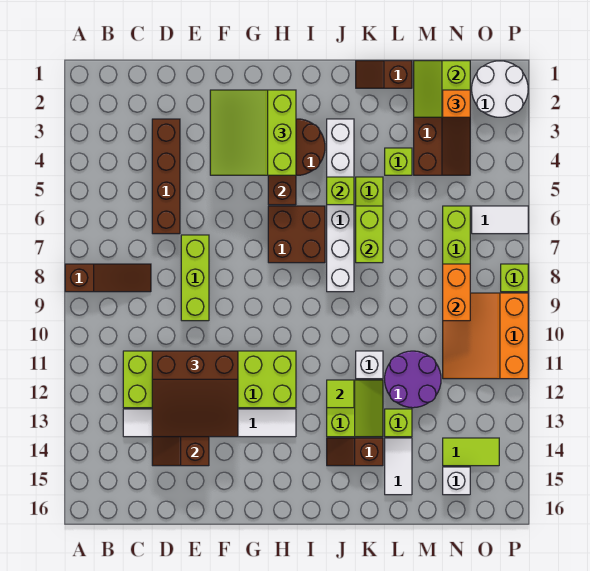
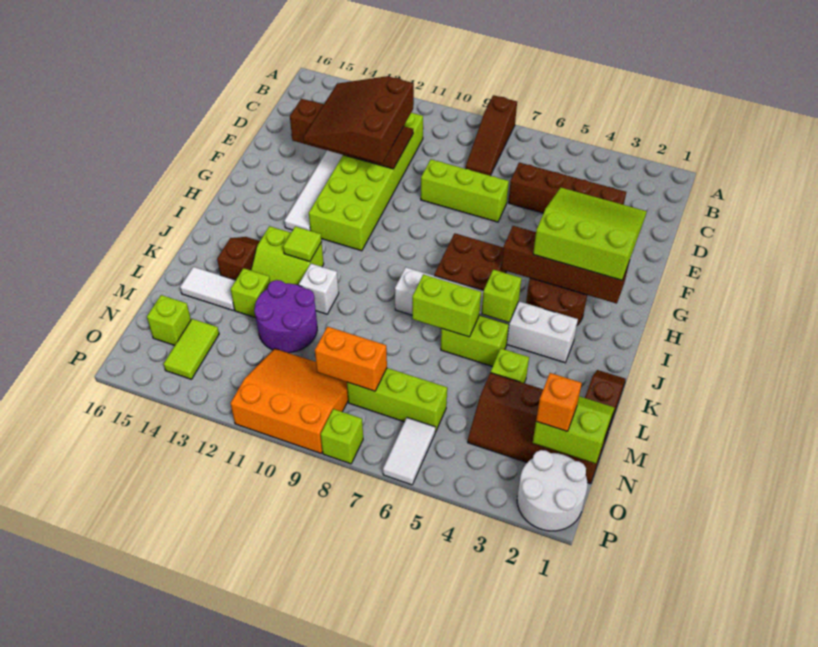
white 1x1 brick [443,467,470,495] -> lime 1x1 brick [147,295,191,345]

